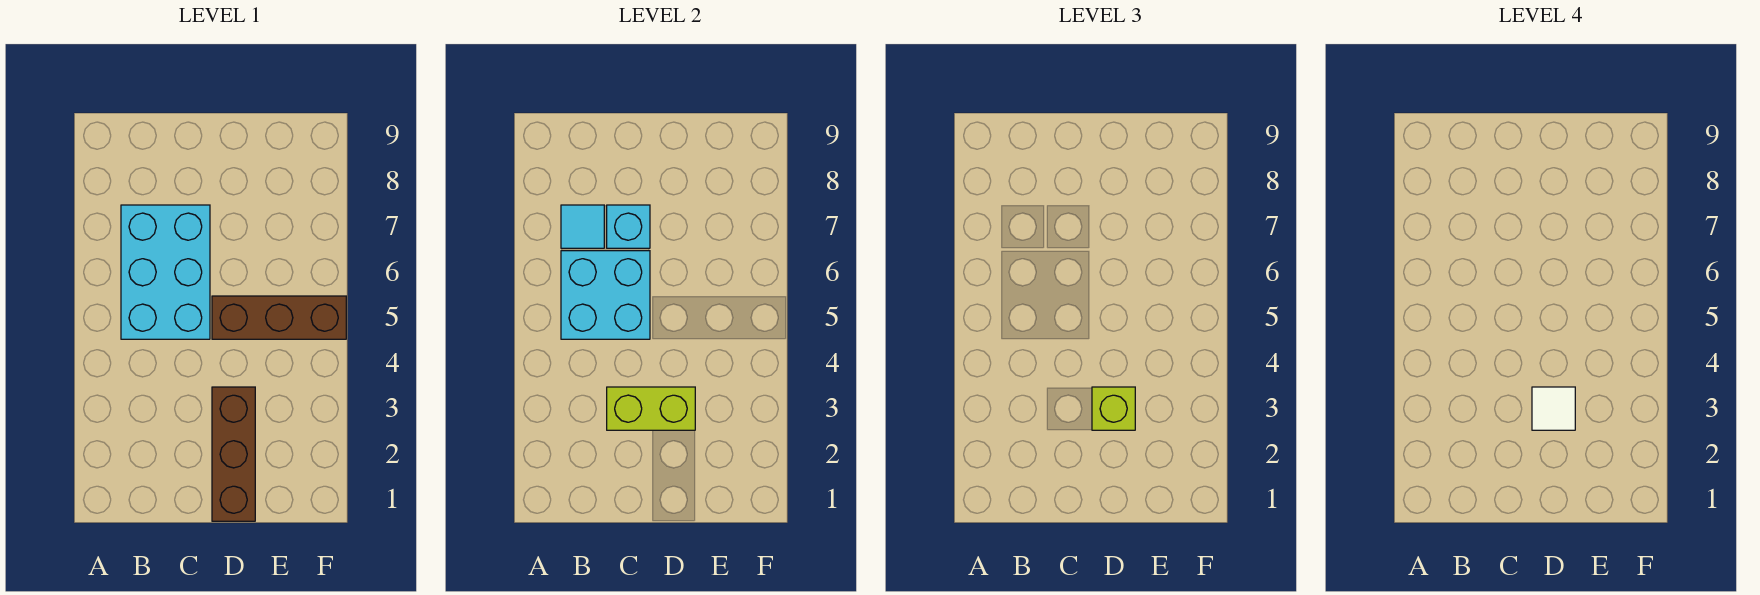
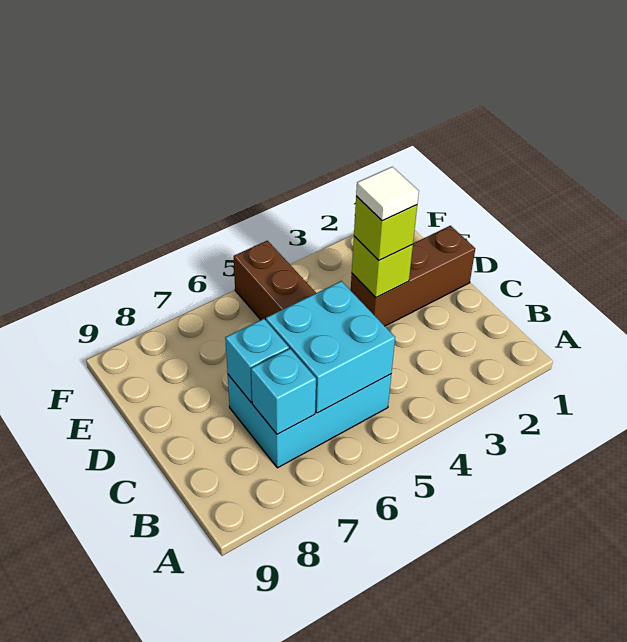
cyan 1x1 tile [561,205,604,248] -> cyan 1x1 brick [251,349,316,434]
lime 1x2 brick [607,387,695,430] -> lime 1x1 brick [352,236,413,298]

